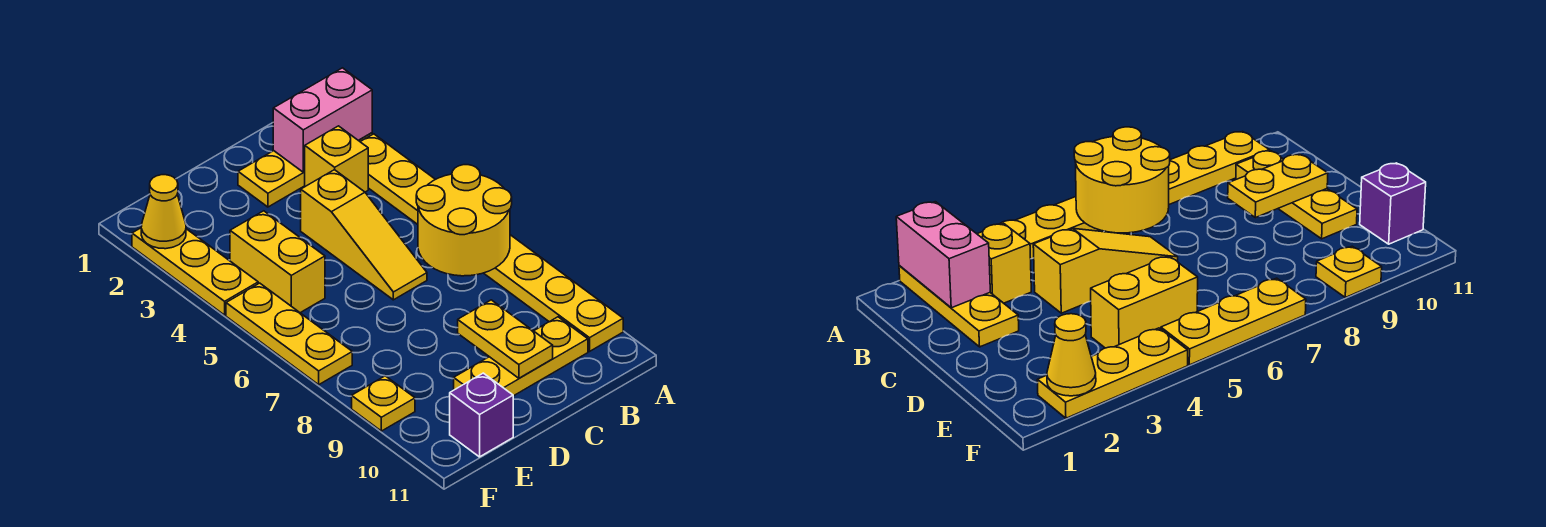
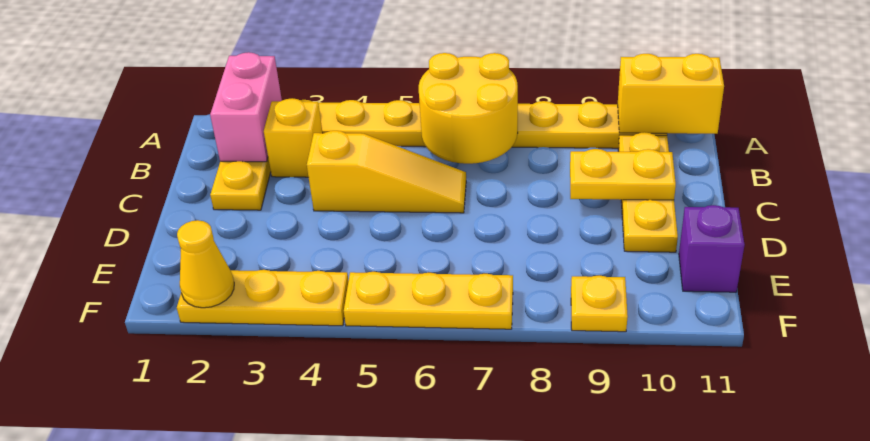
yellow 1x2 brick [230,211,325,313] -> yellow 1x2 brick moved to [618,54,724,134]

